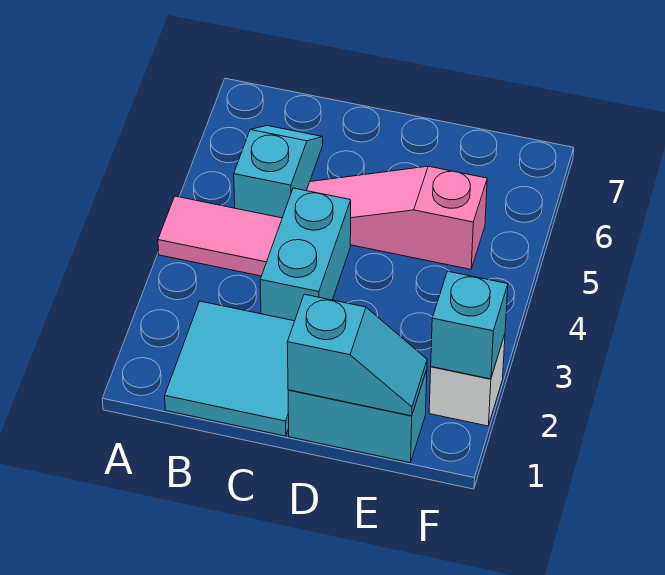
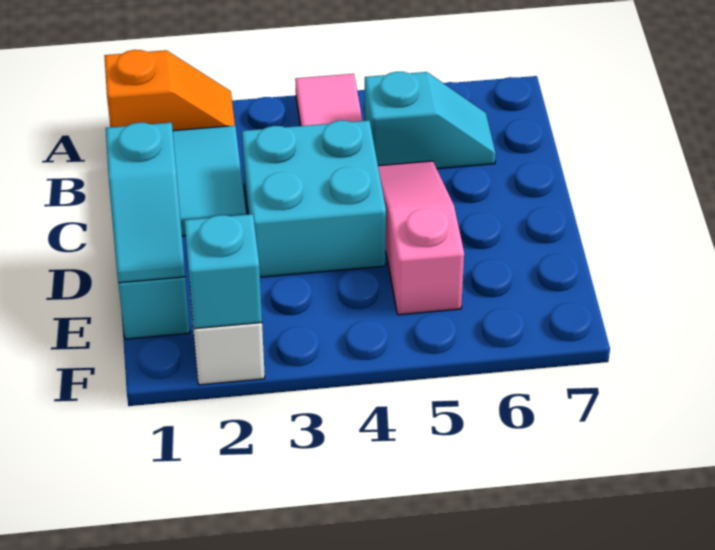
none -> orange 1x2 slope [104,50,235,131]
cyan 1x2 brick [260,188,351,321] -> cyan 2x2 brick [242,120,386,277]

